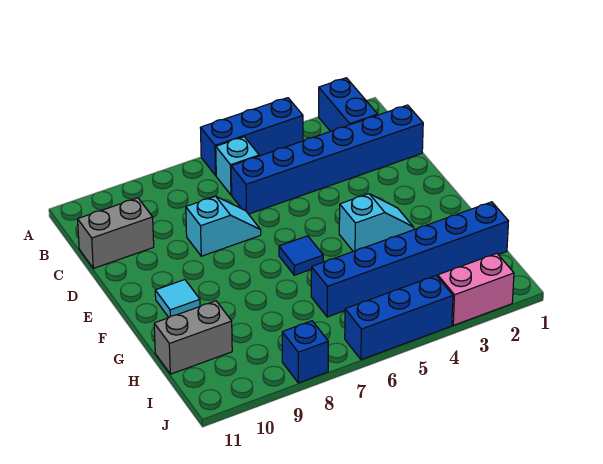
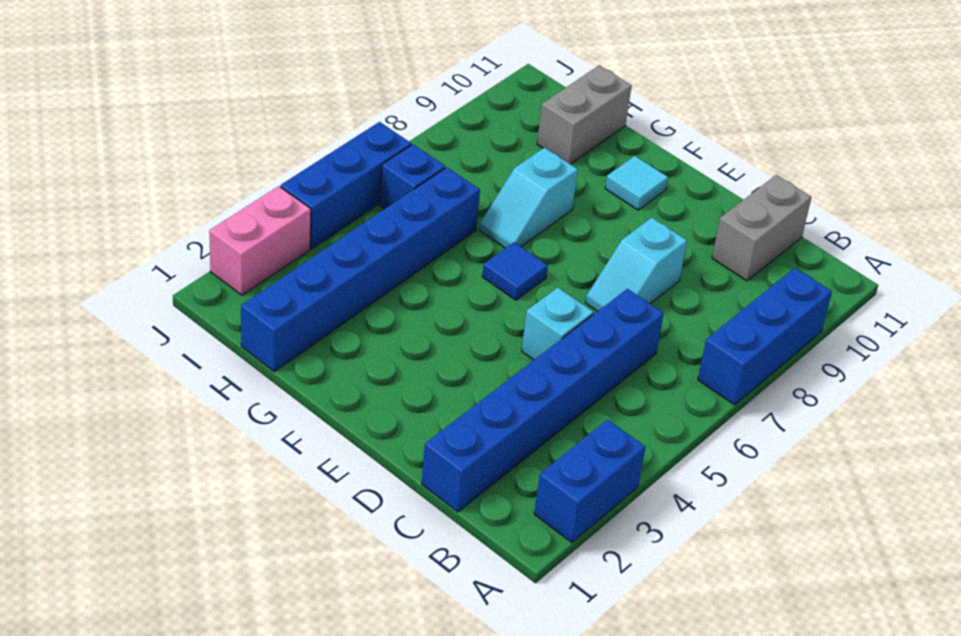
blue 1x2 brick [319,78,378,131] -> blue 1x2 brick turned to [534,420,645,542]
blue 1x3 brick [201,98,303,175] -> blue 1x3 brick moved to [698,268,832,405]
cyan 1x1 brick [216,137,259,195] -> cyan 1x1 brick moved to [522,288,594,360]
cyan 1x2 slope [339,194,414,251] -> cyan 1x2 slope moved to [479,148,578,248]
blue 1x1 brick [282,321,328,383] -> blue 1x1 brick moved to [380,145,445,209]

